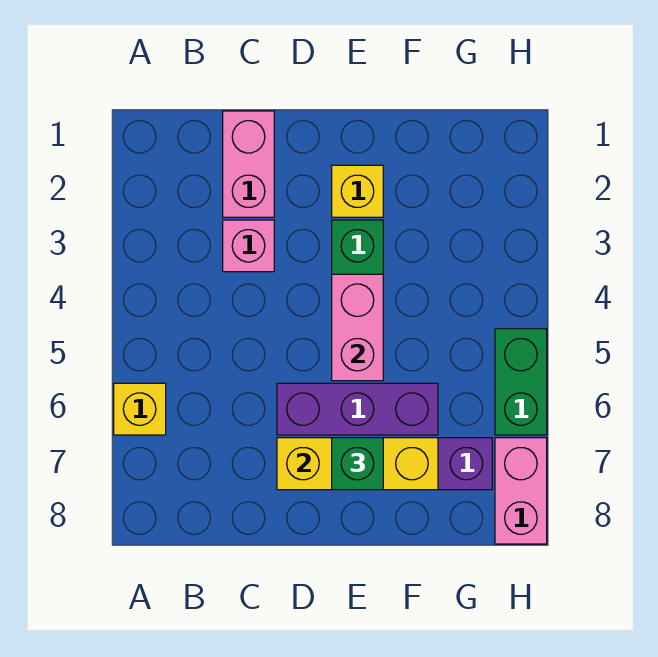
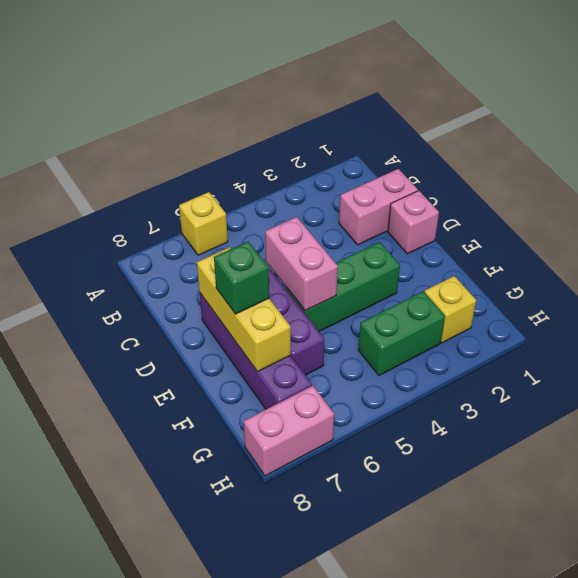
pink 1x1 brick [223,220,274,272] -> pink 1x1 brick moved to [388,191,439,254]
yellow 1x1 brick [332,165,383,217] -> yellow 1x1 brick moved to [424,276,476,343]
pink 1x2 brick [332,274,383,381] -> pink 1x2 brick turned to [265,217,338,311]
green 1x2 brick [495,329,547,435] -> green 1x2 brick moved to [358,292,445,375]

